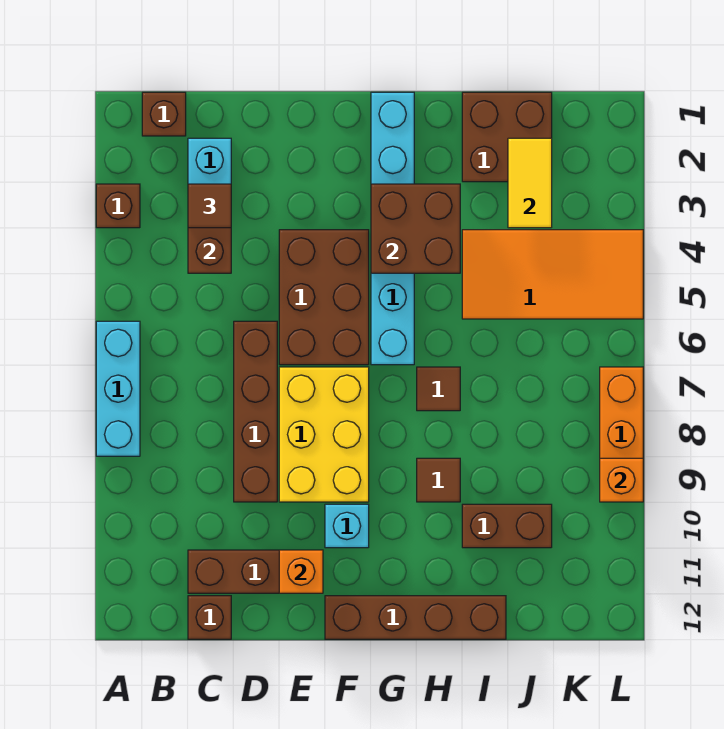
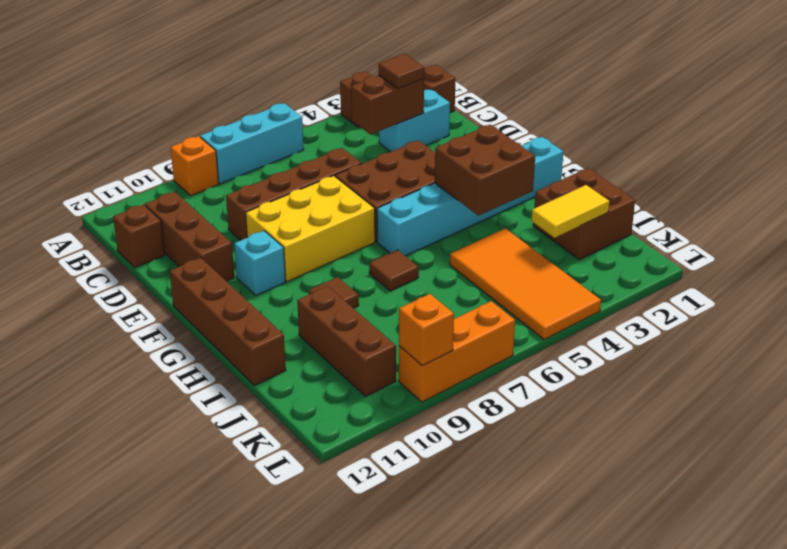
orange 1x1 brick [279,550,323,593] -> orange 1x1 brick moved to [170,136,219,196]
brown 1x2 brick [462,504,552,548] -> brown 1x3 brick [297,286,396,396]

